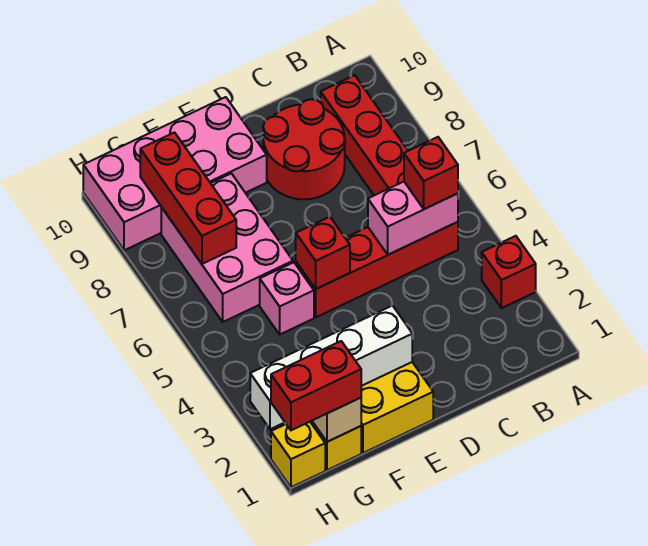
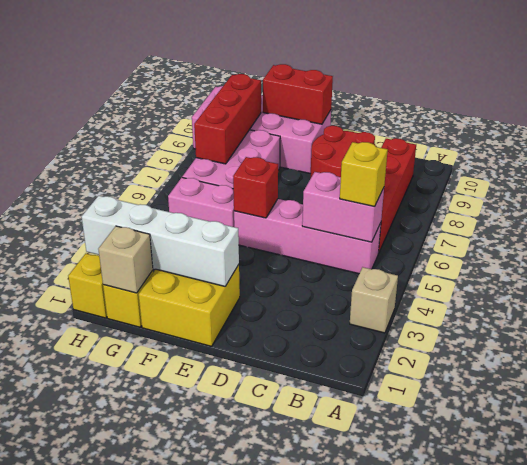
red 1x1 brick [482,236,536,308] -> tan 1x1 brick [350,267,398,333]
red 1x4 brick [296,222,458,317] -> pink 1x4 brick [234,199,381,274]
red 1x1 brick [404,137,458,209] -> yellow 1x1 brick [340,142,388,207]
pink 1x1 brick [260,262,314,334] -> pink 1x2 brick [168,178,234,227]
red 1x2 brick [271,341,361,430] -> red 1x2 brick moved to [263,64,333,124]

